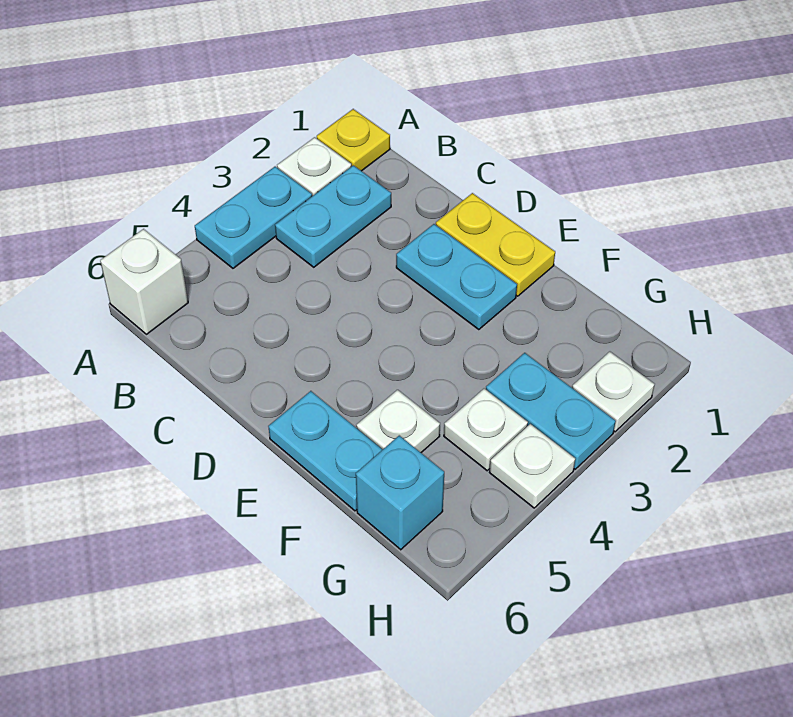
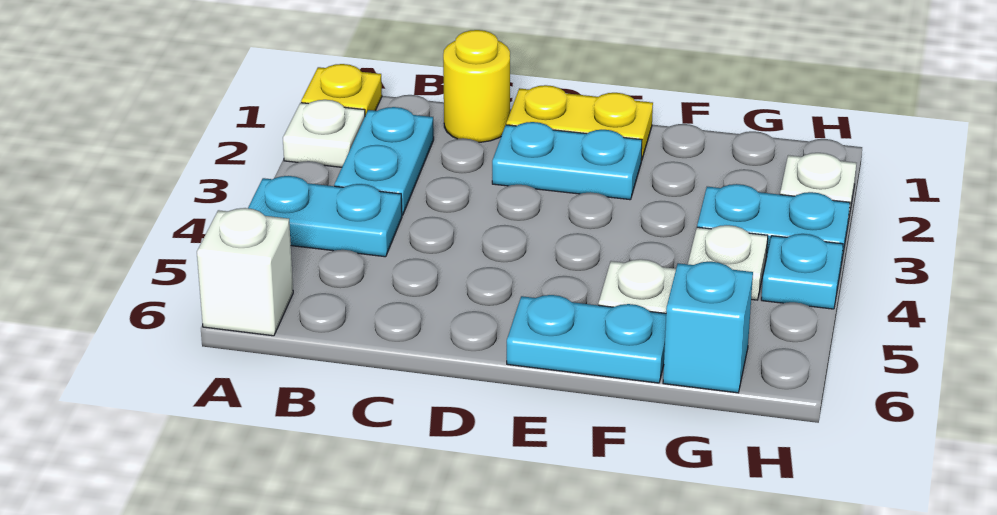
cyan 1x2 plate [195,167,312,268] -> cyan 1x2 plate turned to [248,176,402,257]
none -> yellow 1x1 round brick [443,30,510,142]
white 1x1 plate [489,424,575,508] -> cyan 1x1 plate [761,234,843,309]

